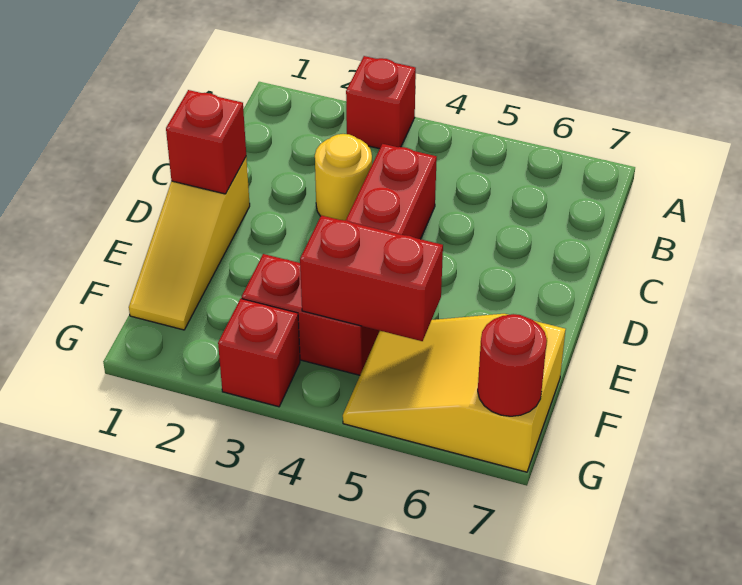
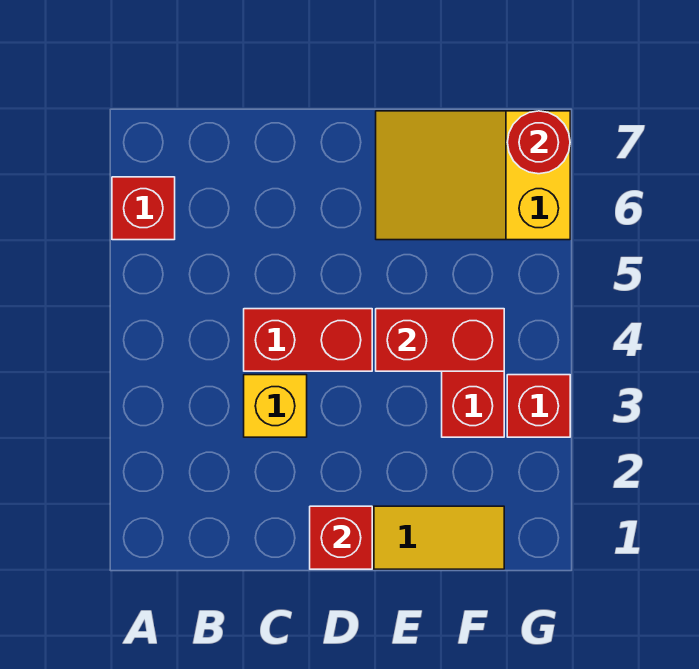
red 1x1 brick [346,56,416,149] -> red 1x1 brick moved to [112,177,175,240]
yellow 1x1 round brick [315,134,372,220] -> yellow 1x1 brick [244,375,307,437]
red 1x2 brick [300,215,443,341] -> red 1x2 brick turned to [376,309,504,371]
yellow 2x3 slope [343,314,566,472] -> yellow 2x3 slope turned to [376,111,570,240]

